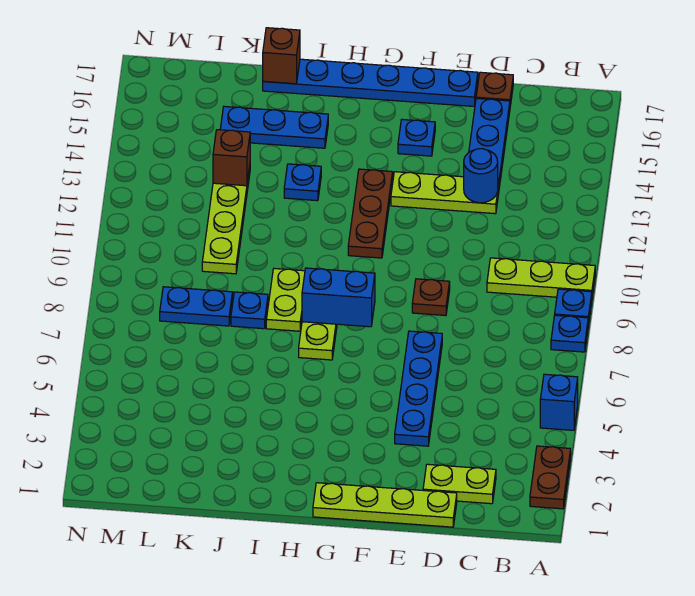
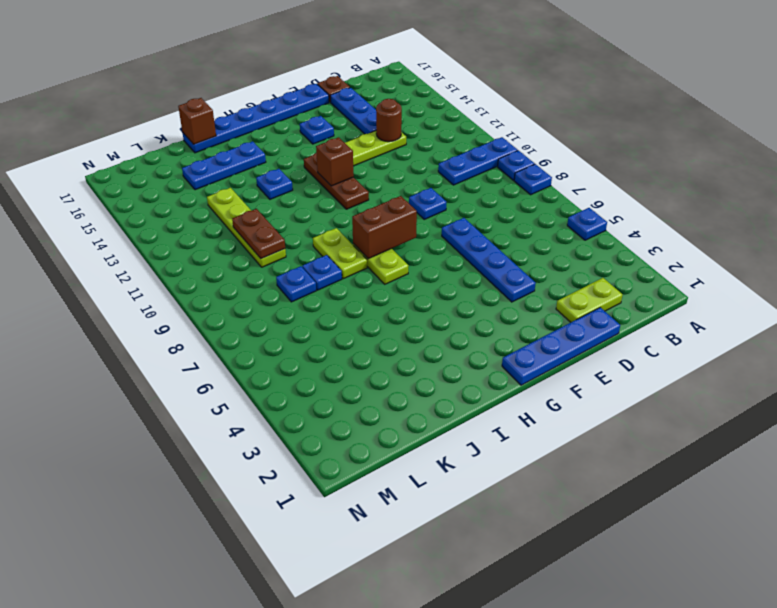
brown 1x2 plate [530,446,571,509] -> brown 1x2 plate moved to [232,209,285,259]
blue 1x1 brick [540,374,578,430] -> blue 1x1 plate [567,208,607,240]
lime 1x3 plate [487,258,595,297] -> blue 1x3 plate [438,137,518,185]
lime 1x4 plate [313,483,457,527] -> blue 1x4 plate [502,307,620,385]
blue 1x1 round brick [464,148,498,203] -> brown 1x1 round brick [376,99,402,142]
brown 1x1 plate [412,279,450,316] -> blue 1x1 plate [409,188,446,219]
blue 1x2 brick [302,268,375,327] -> brown 1x2 brick [352,196,417,259]
blue 1x2 plate [160,287,233,326] -> blue 1x1 plate [276,266,316,302]
brown 1x1 brick [213,130,250,186] -> brown 1x1 brick moved to [316,137,354,186]

